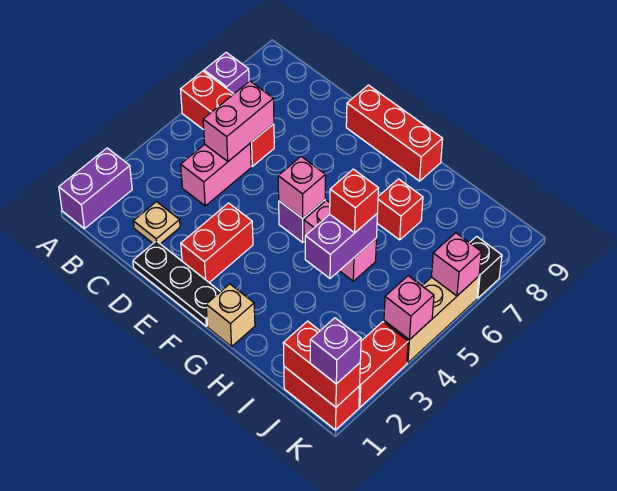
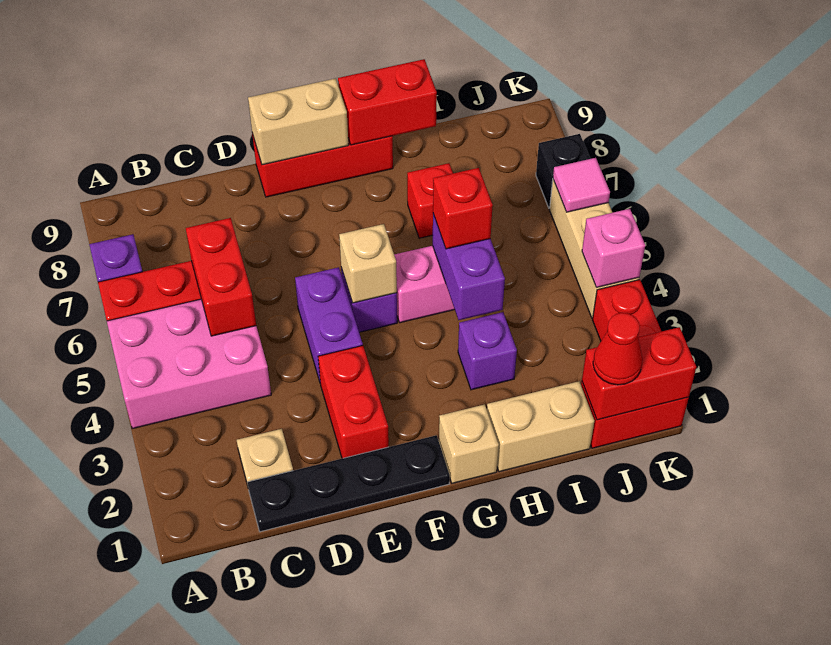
purple 1x2 brick [59,148,132,229] -> purple 1x2 brick moved to [295,267,363,382]
pink 1x2 brick [181,144,251,206] -> pink 2x3 brick [107,299,271,429]
pink 1x2 brick [203,81,274,162] -> red 1x2 brick [186,218,256,336]
black 1x3 plate [133,241,220,326] -> black 1x4 plate [247,435,450,532]
none -> tan 1x2 brick [248,78,348,165]
pink 1x1 brick [278,157,325,218] -> tan 1x1 brick [339,224,397,303]
none -> red 1x2 brick [338,59,437,145]
none -> tan 1x2 brick [487,381,594,472]
none -> red 1x1 cone [593,313,643,385]
purple 1x1 brick [310,318,361,384] -> purple 1x1 brick moved to [458,312,517,390]
pink 1x1 brick [431,233,481,296] -> pink 1x1 tile [553,158,610,212]

